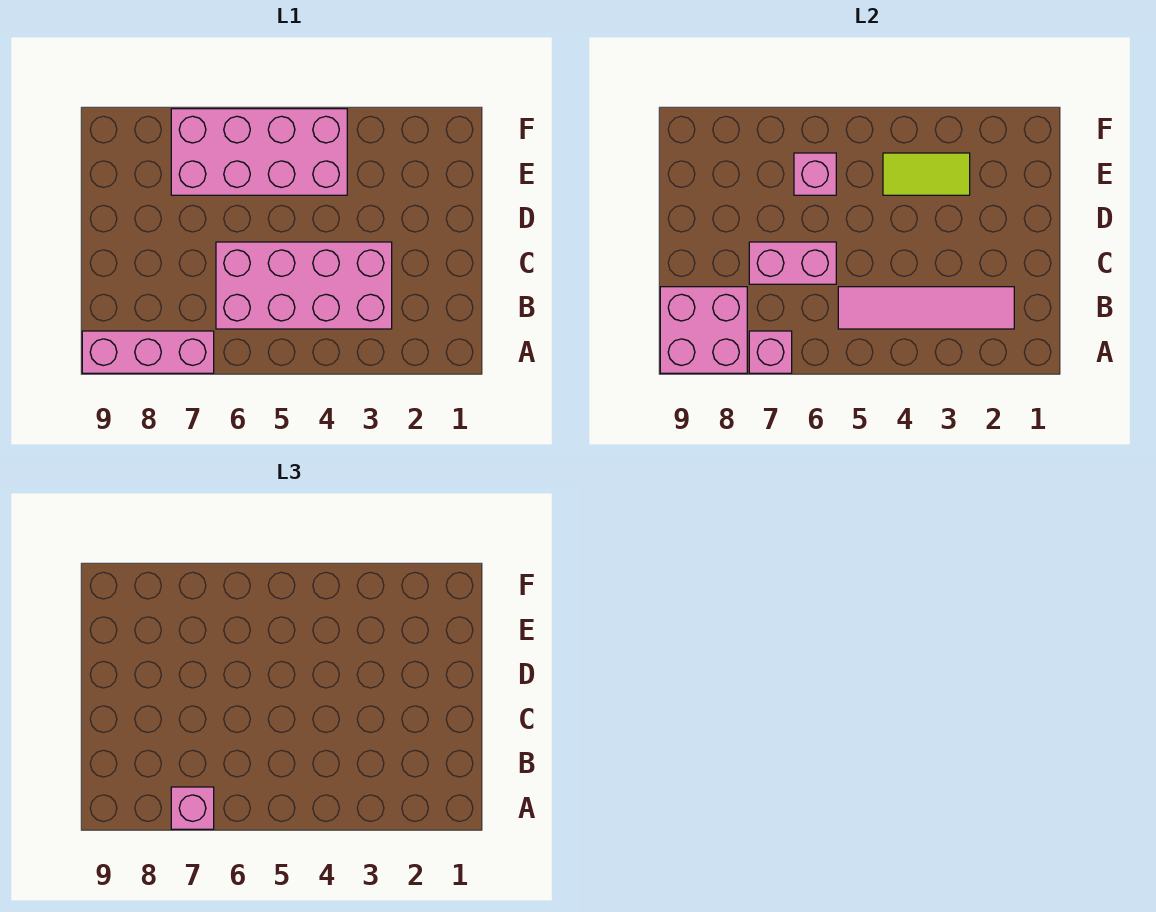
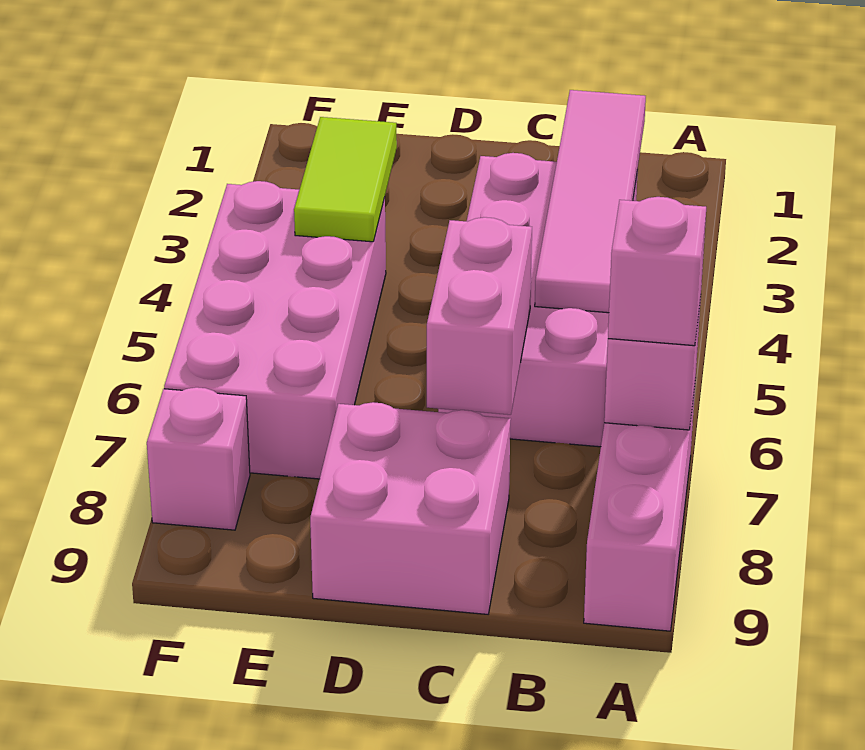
pink 2x2 brick [660,287,747,373] -> pink 2x2 brick moved to [310,402,511,614]
pink 1x1 brick [794,153,836,195] -> pink 1x1 brick moved to [147,387,250,530]

